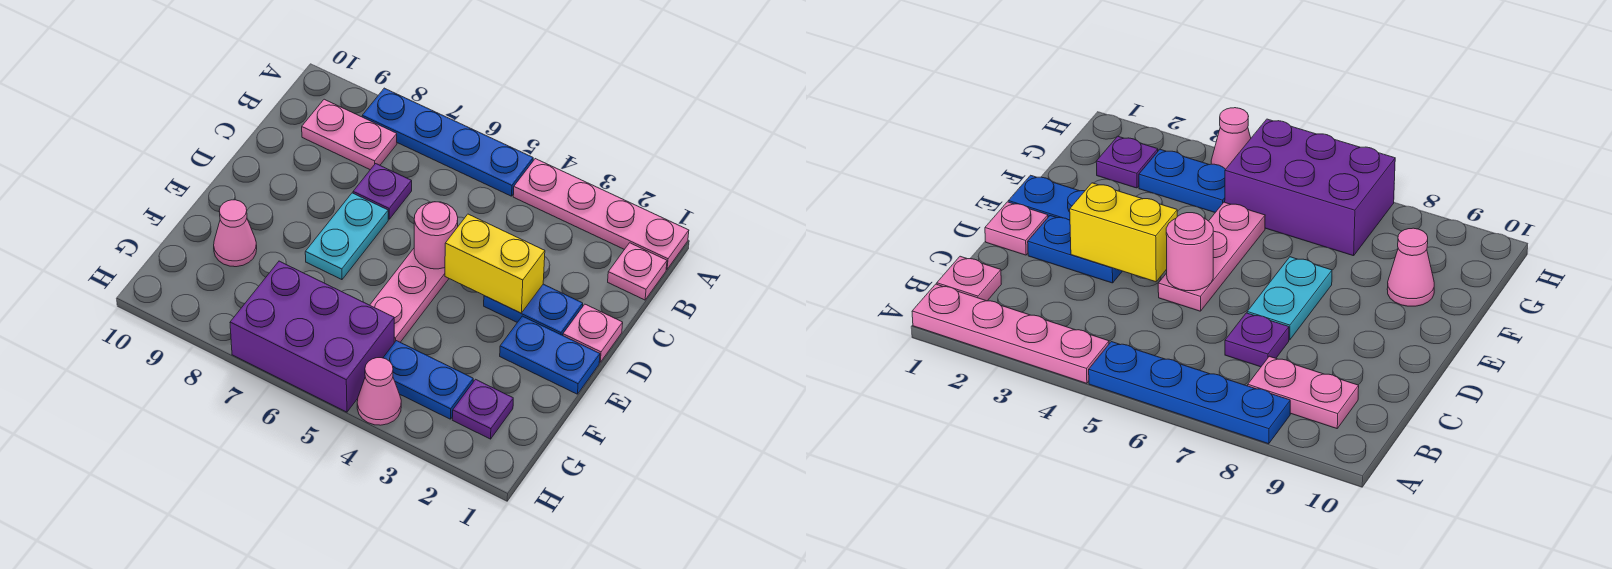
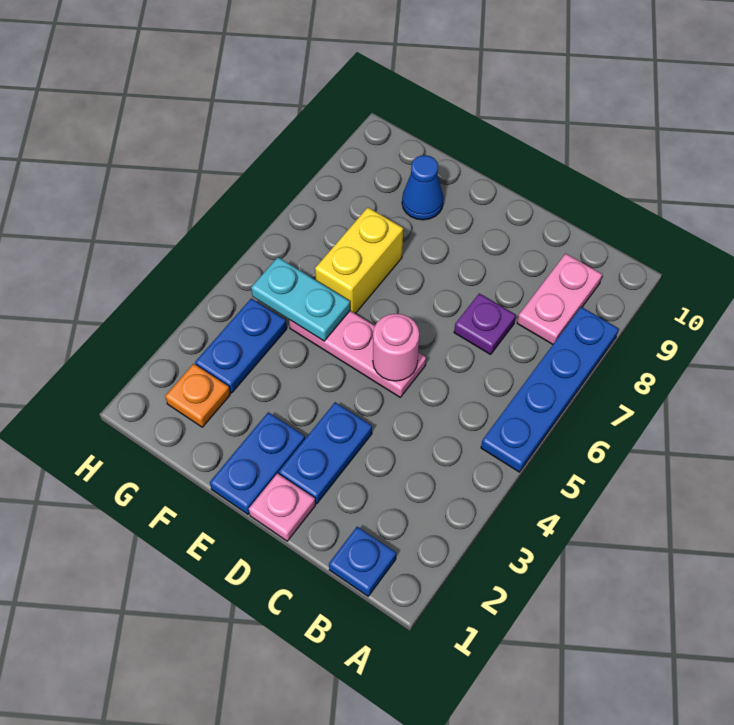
pink 1x4 plate [513,159,689,269] -> none
pink 1x1 plate [608,243,667,300] -> blue 1x1 plate [329,527,396,596]
yellow 1x2 brick [445,214,545,313] -> yellow 1x2 brick moved to [315,207,403,314]
cyan 1x2 plate [305,193,388,280] -> cyan 1x2 plate moved to [251,257,350,341]
pink 1x1 cone [214,200,257,267] -> blue 1x1 cone [402,155,443,220]
purple 1x1 plate [452,379,513,439] -> orange 1x1 plate [165,364,230,427]
purple 2x3 brick [230,261,394,412] -> none
pink 1x1 cone [357,358,401,425] -> none

